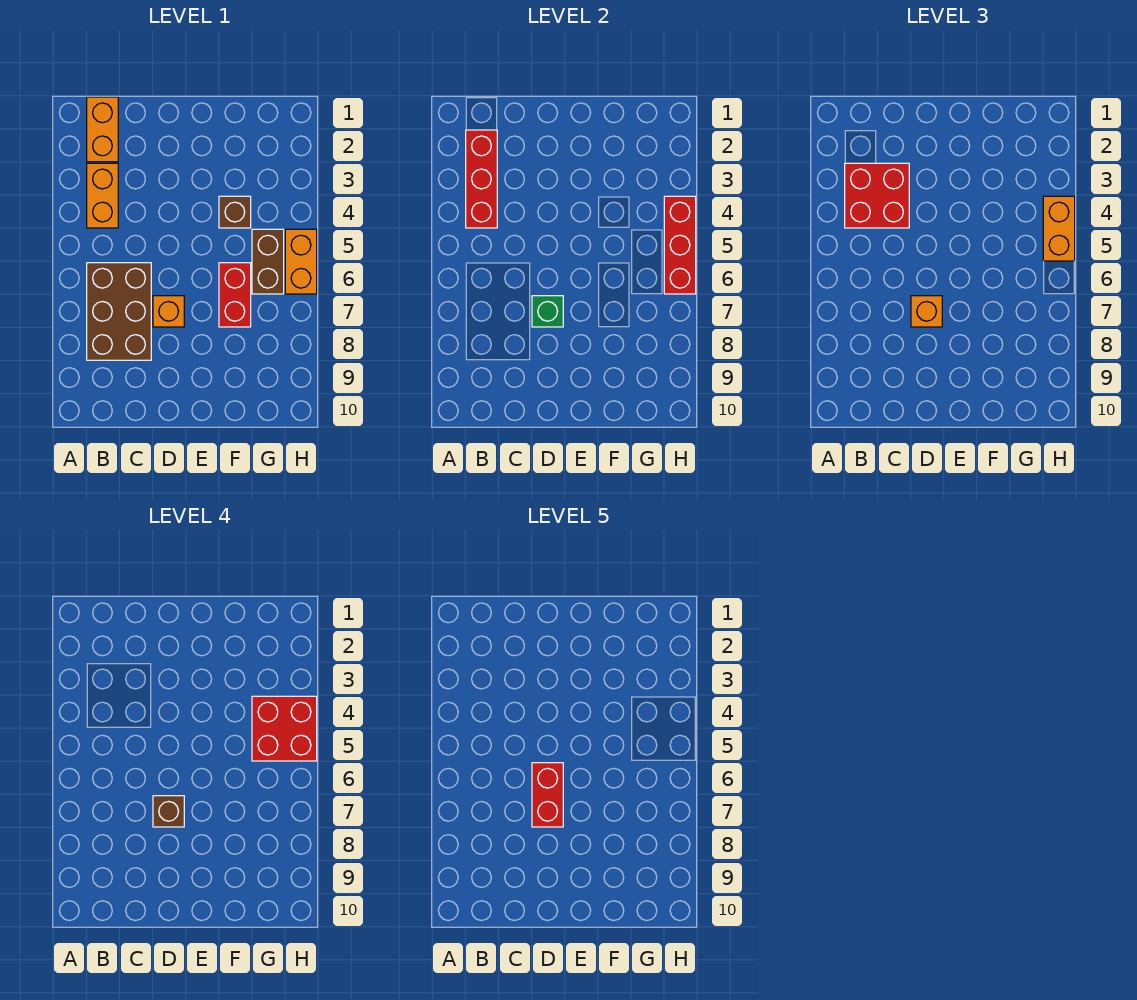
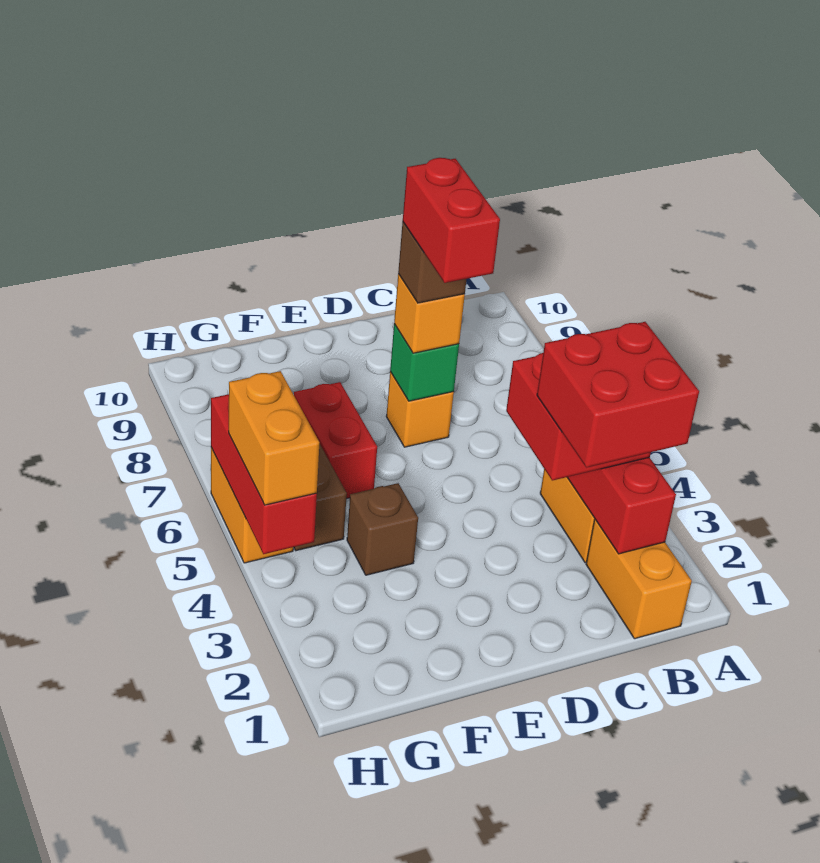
brown 2x3 brick [87,263,151,360] -> none
red 2x2 brick [252,696,317,761] -> red 2x2 brick moved to [537,322,699,468]

